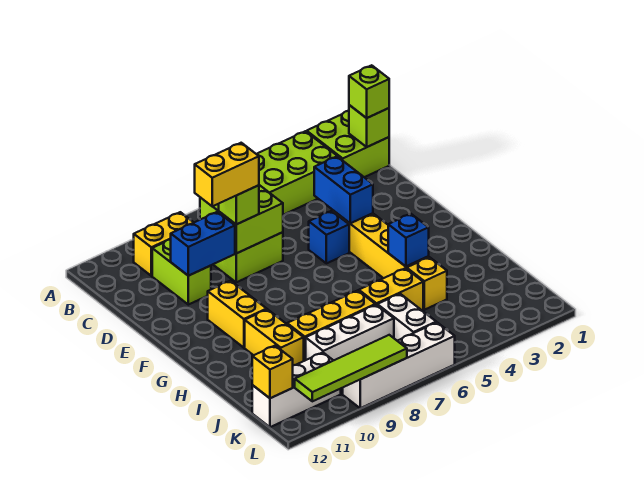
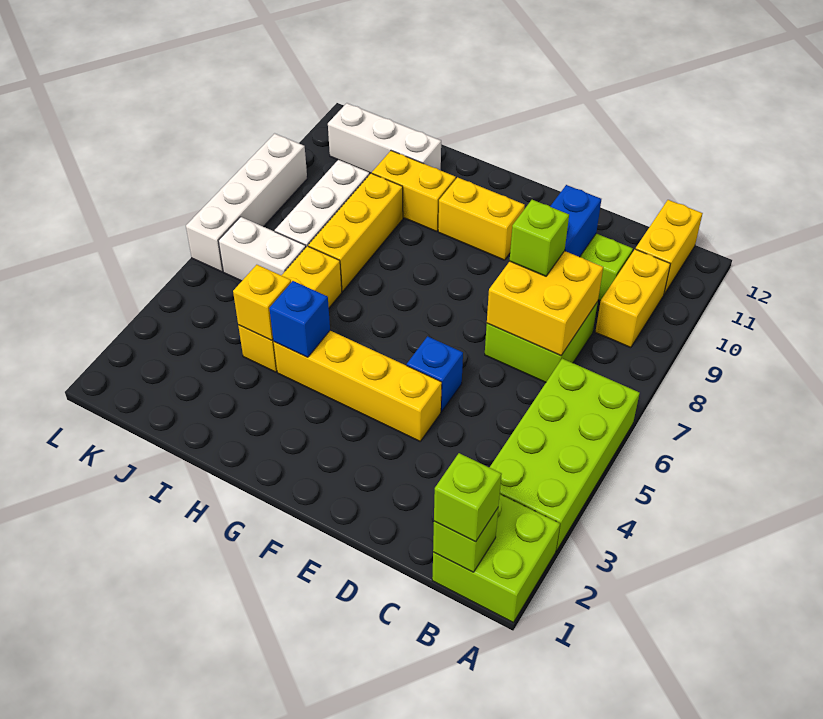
lime 2x2 brick [200,185,283,253] -> yellow 2x2 brick [487,251,603,356]
blue 1x2 brick [314,156,373,223] -> none
yellow 1x2 brick [195,143,259,207] -> yellow 1x2 brick moved to [636,200,703,294]
white 1x3 brick [252,352,341,427] -> white 1x3 brick turned to [328,103,441,173]
yellow 1x1 brick [252,346,293,398] -> yellow 1x1 brick moved to [233,265,291,340]
lime 1x4 tile [295,335,407,401] -> none

